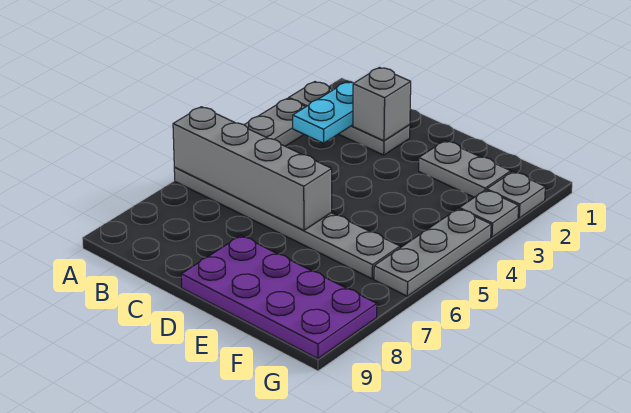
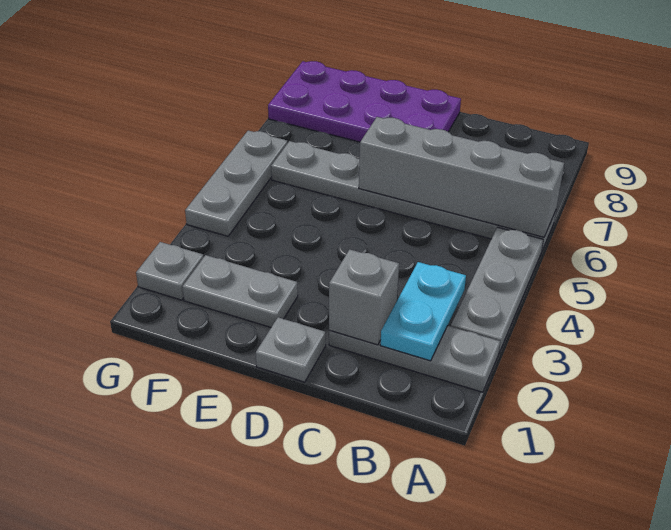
grey 1x1 plate [459,190,519,237] -> grey 1x1 plate moved to [256,317,326,382]

